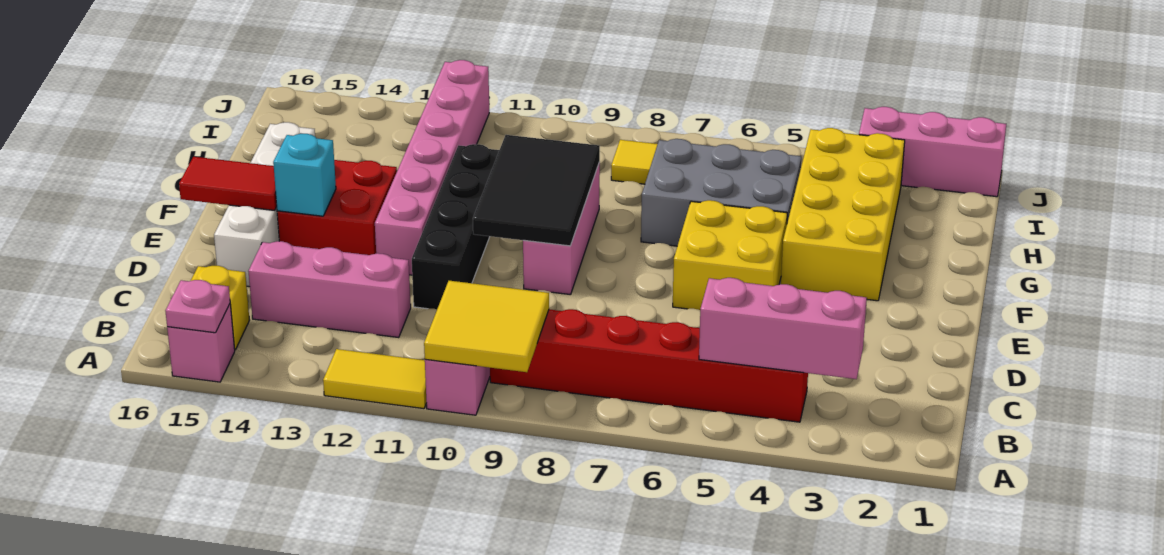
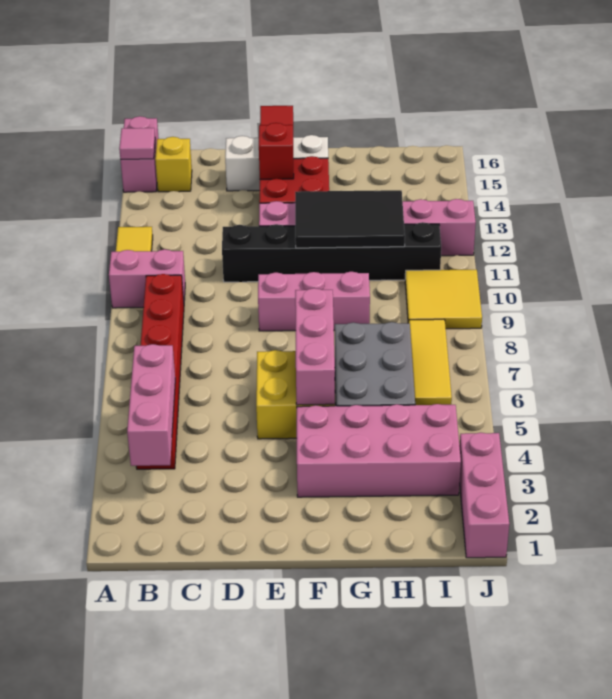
yellow 2x2 tile [424,281,549,372] -> yellow 2x2 tile moved to [405,270,482,329]
pink 1x1 brick [167,304,235,382] -> pink 1x2 brick [120,116,159,192]
pink 1x1 plate [165,280,230,333] -> pink 1x1 tile [119,128,155,159]
pink 1x3 brick [248,241,411,338] -> pink 1x3 brick moved to [295,288,335,405]
black 1x4 brick [412,144,499,309] -> black 1x6 brick [222,222,441,282]
white 1x4 brick [214,122,315,287] -> white 1x3 brick [225,135,328,191]
black 2x3 tile [473,135,600,246] -> black 2x3 tile moved to [295,190,405,248]
cyan 1x1 brick [273,134,336,216] -> red 1x1 brick [259,123,294,179]
yellow 2x4 brick [781,128,905,301] -> pink 2x4 brick [297,404,461,497]

